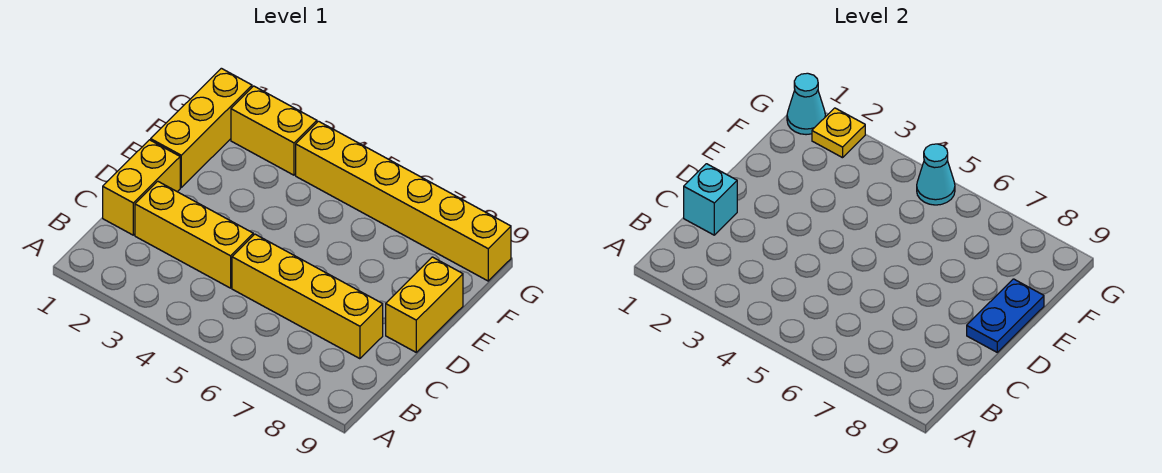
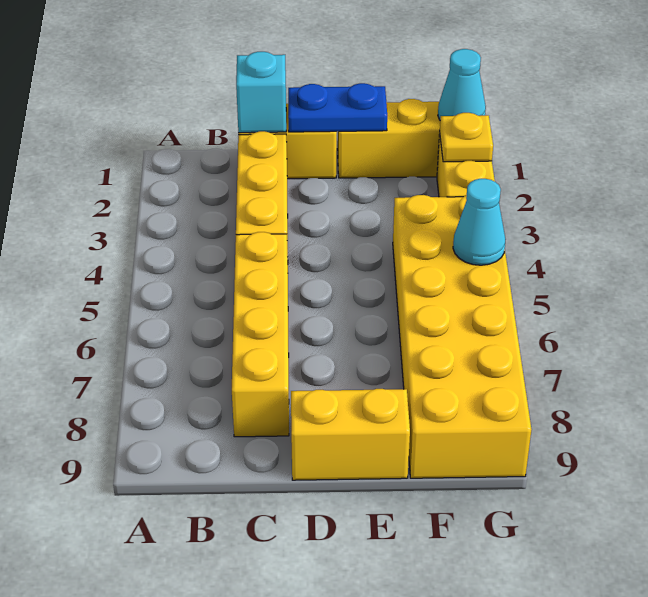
blue 1x2 plate [967,279,1044,352] -> blue 1x2 plate moved to [288,83,387,132]
yellow 1x6 brick [296,121,511,281] -> yellow 2x6 brick [393,195,532,478]

